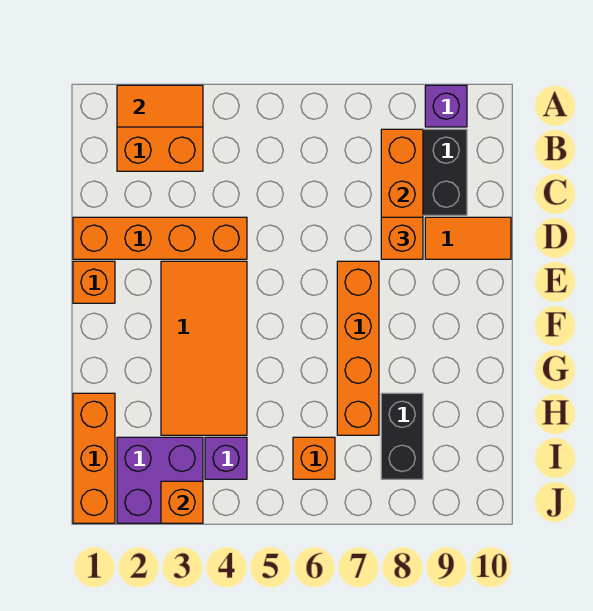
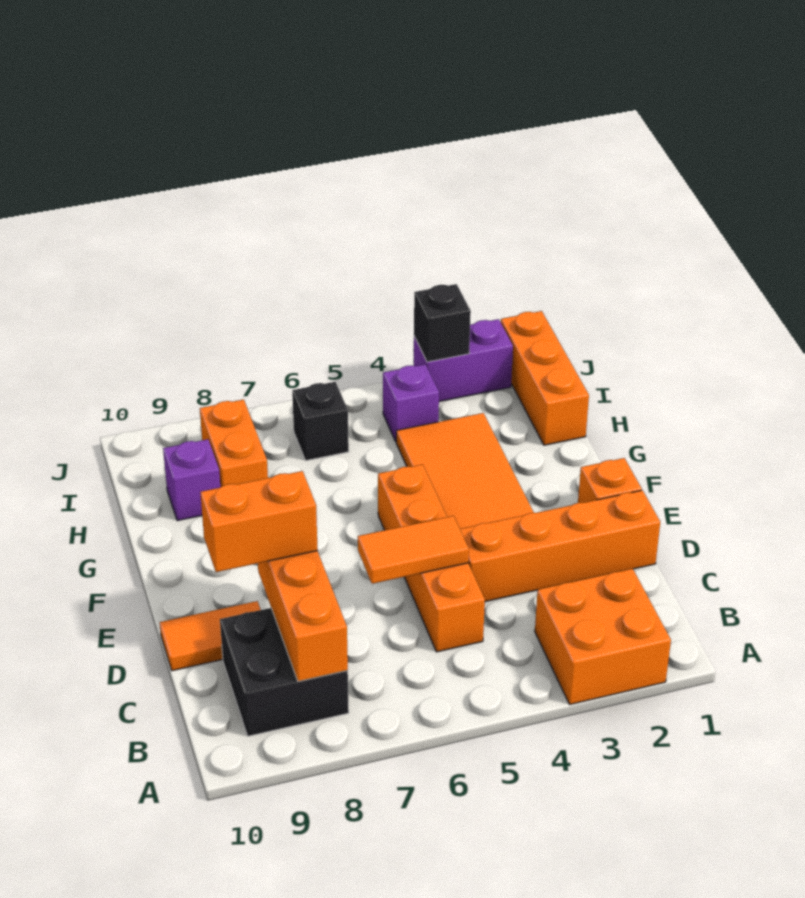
orange 1x2 tile [117,85,203,127] -> orange 1x2 tile moved to [358,516,469,584]
purple 1x1 brick [425,85,467,127] -> purple 1x1 brick moved to [163,439,220,521]
orange 1x1 brick [381,217,423,259] -> orange 1x2 brick [200,471,318,572]
orange 1x4 brick [337,261,379,435] -> orange 1x4 brick moved to [378,464,485,652]
black 1x2 brick [381,393,423,479] -> orange 1x2 brick [200,400,268,487]
purple 2x2 brick [117,437,203,523] -> purple 1x2 brick [414,319,513,402]
orange 1x1 brick [293,437,335,479] -> black 1x1 brick [292,382,349,460]
orange 1x1 brick [161,481,203,523] -> black 1x1 brick [414,284,471,362]

